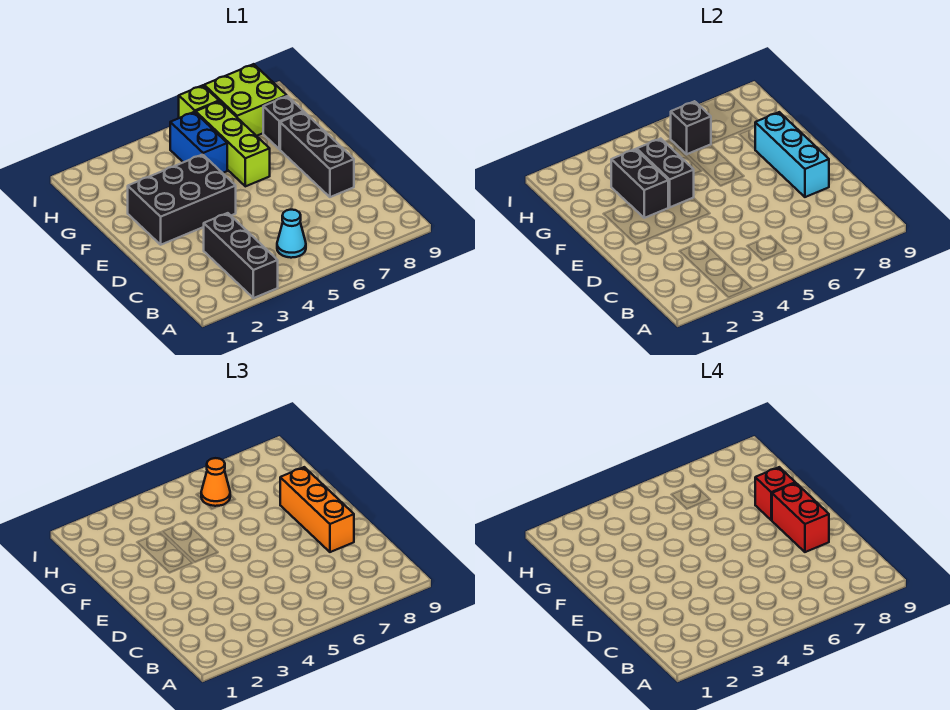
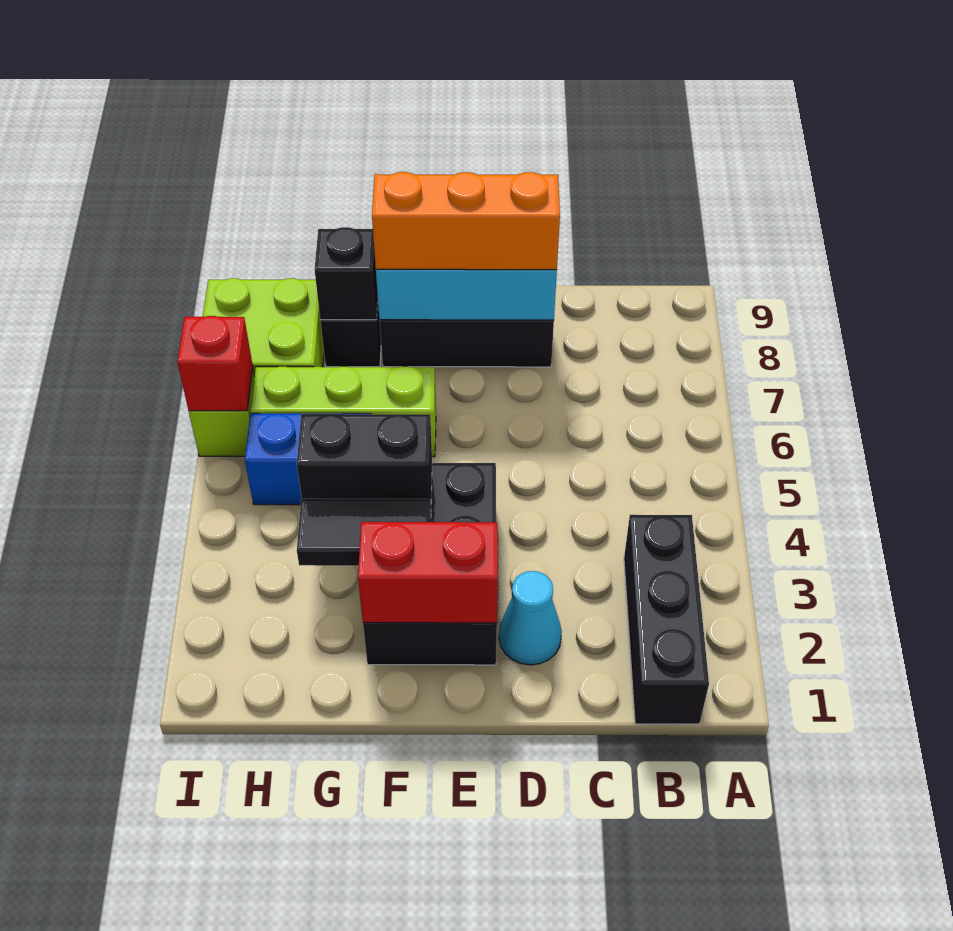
black 1x3 brick [204,213,278,298] -> black 1x3 brick turned to [624,515,709,724]
cyan 1x1 cone [277,210,306,258] -> cyan 1x1 cone moved to [499,571,562,665]
red 1x2 brick [772,483,829,552] -> red 1x2 brick moved to [358,522,498,623]
black 1x2 brick [611,149,668,218] -> black 1x2 tile [297,499,431,566]
red 1x1 brick [755,467,795,520] -> red 1x1 brick moved to [177,316,253,411]
black 1x1 brick [671,101,711,154] -> black 1x1 brick moved to [315,227,378,320]
orange 1x1 cone [201,458,230,506] -> none

